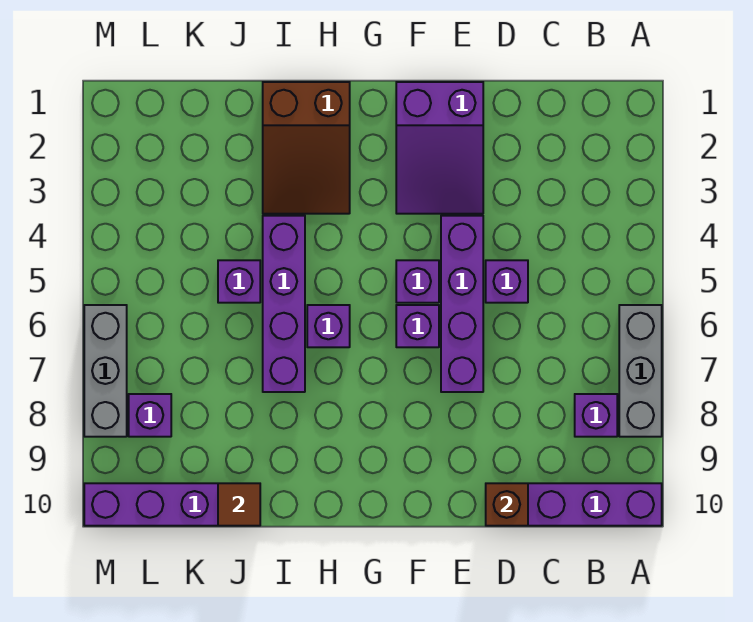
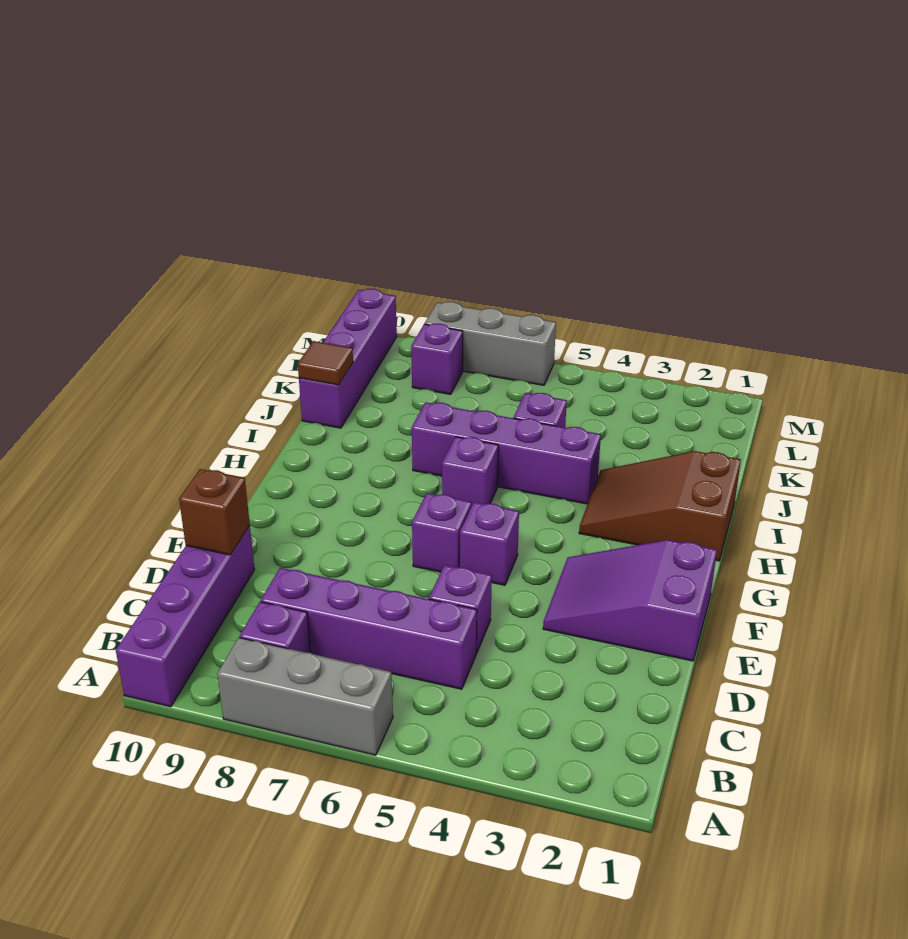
purple 1x4 brick [441,216,483,392] -> purple 1x4 brick moved to [261,568,477,689]

